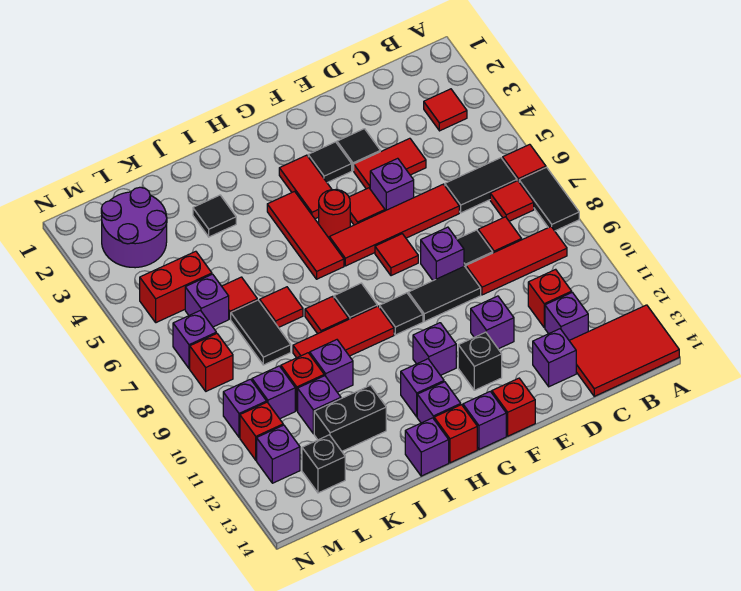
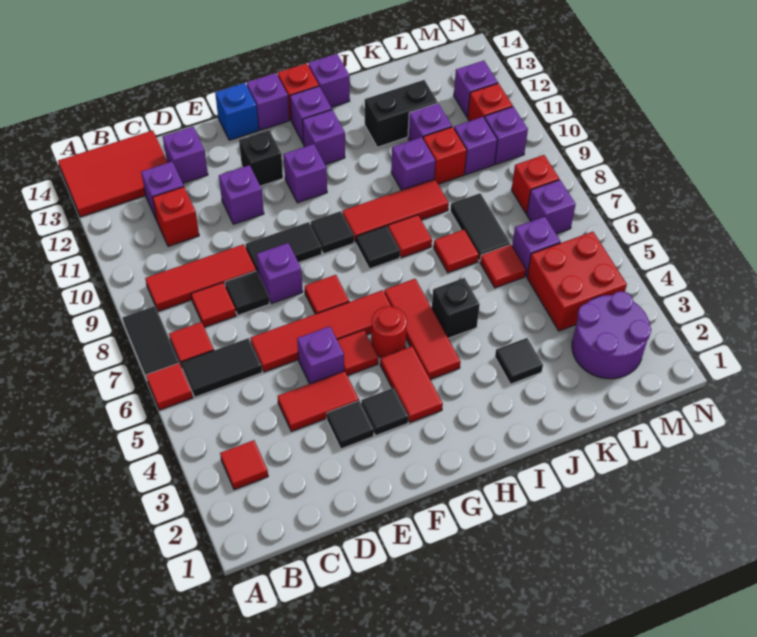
red 1x1 brick [492,378,535,436] -> blue 1x1 brick [215,83,259,140]
red 1x2 brick [140,251,212,323] -> red 2x2 brick [527,232,627,331]
black 1x1 brick [302,435,345,493] -> black 1x1 brick moved to [432,278,480,338]

